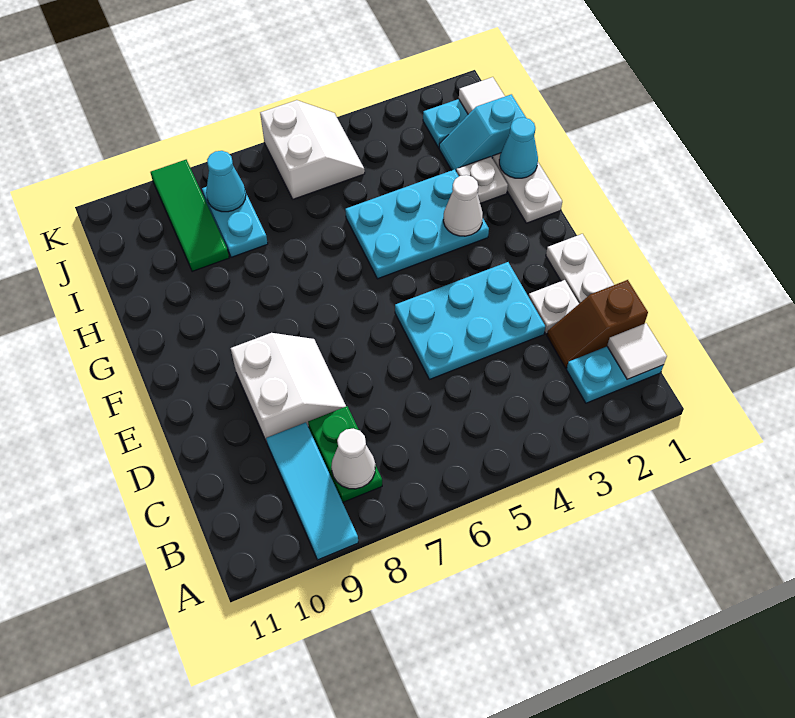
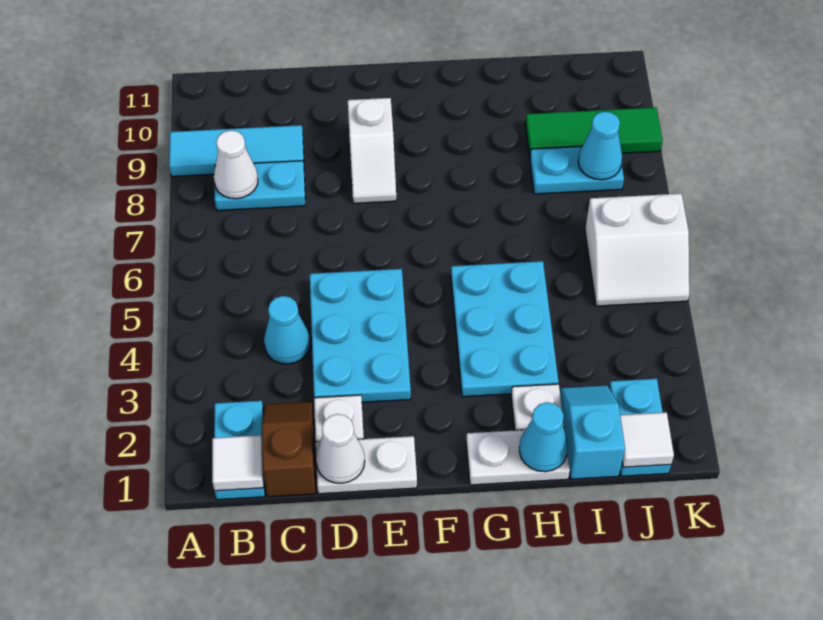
green 1x2 plate [308,406,382,502] -> cyan 1x2 plate [215,161,305,211]
none -> cyan 1x1 cone [264,296,310,364]
white 2x2 slope [231,333,346,443] -> white 1x2 slope [348,98,396,203]
white 1x1 cone [443,175,483,236] -> white 1x1 cone moved to [316,414,365,483]

